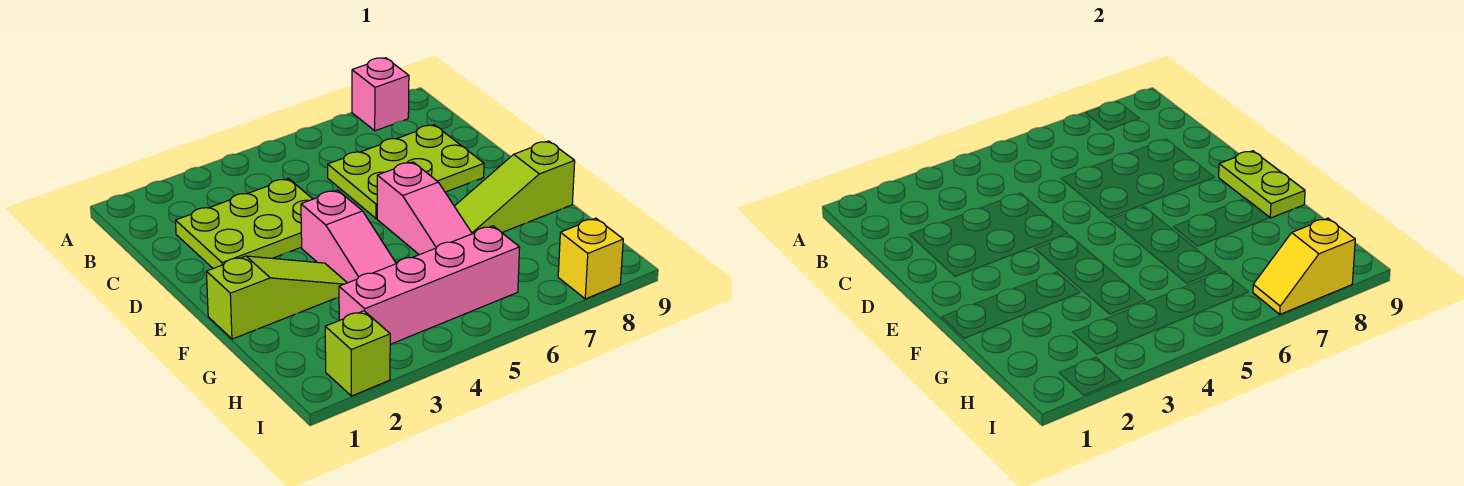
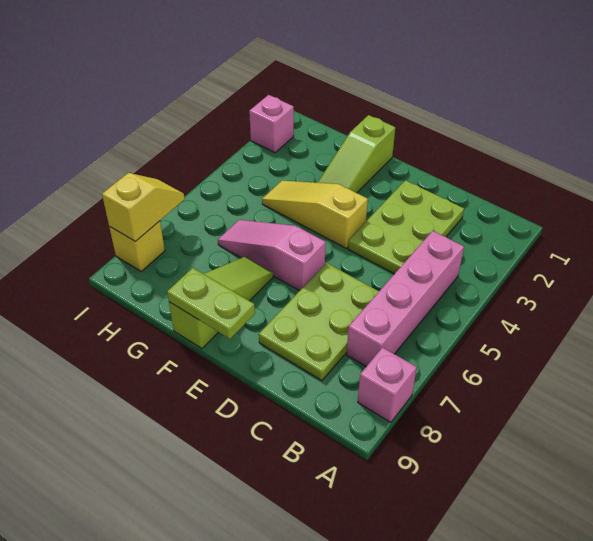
pink 1x3 slope [301,190,396,283] -> yellow 1x3 slope [262,181,368,248]
pink 1x4 brick [339,226,520,344] -> pink 1x4 brick moved to [347,231,464,366]
lime 1x1 brick [325,311,391,396] -> pink 1x1 brick [249,95,294,153]

